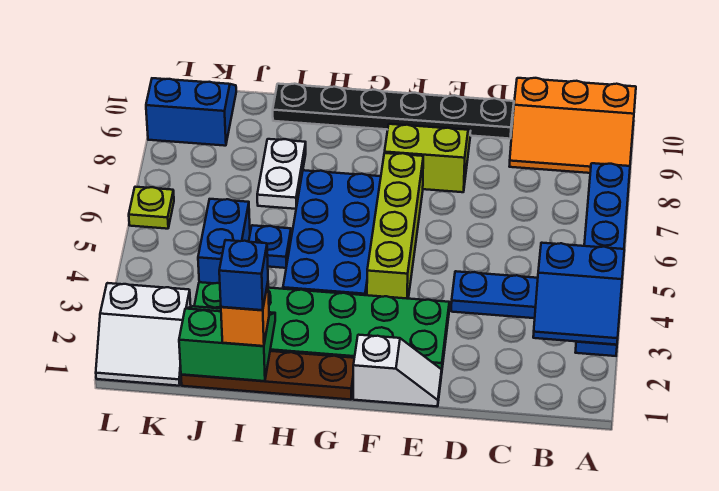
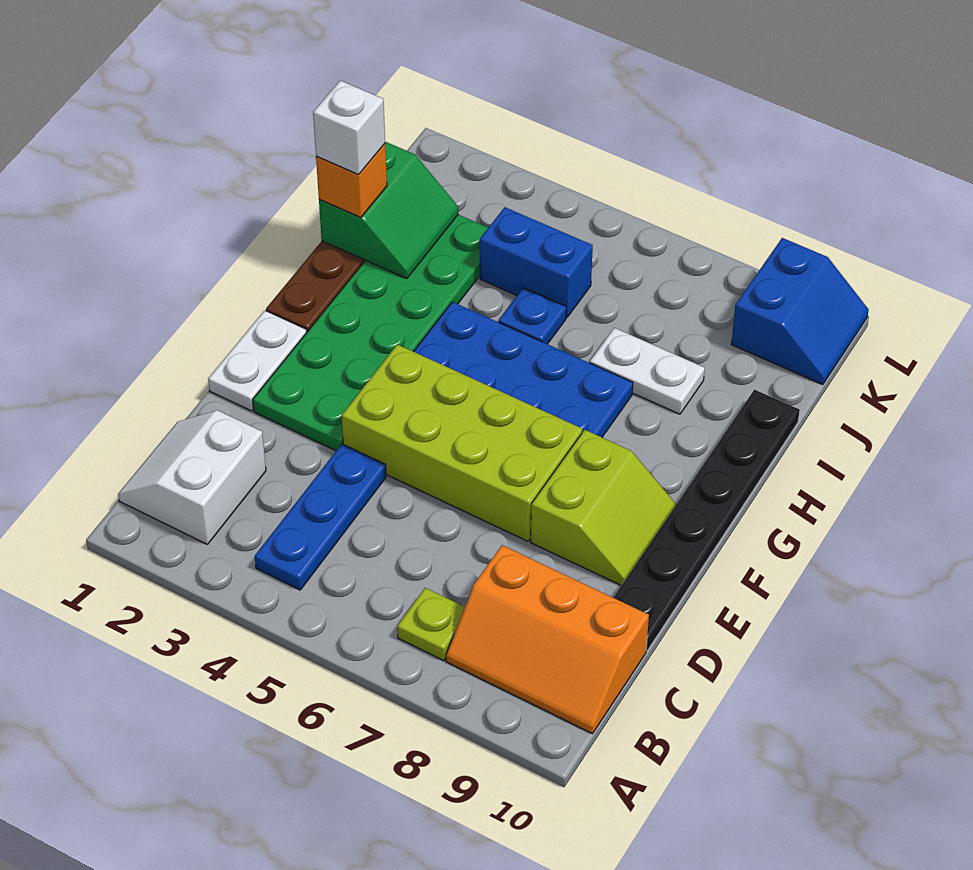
blue 1x6 plate [575,163,630,356] -> none
blue 2x2 slope [533,243,624,345] -> none
orange 2x3 slope [509,78,636,173] -> orange 2x3 slope turned to [446,545,649,734]
white 1x2 slope [353,335,442,406] -> white 1x2 plate [208,310,307,411]
lime 1x4 brick [367,153,423,299] -> lime 2x4 brick [342,344,582,541]
blue 1x1 brick [219,240,268,310] -> white 1x1 brick [313,80,385,174]
white 2x2 slope [96,283,191,386] -> white 2x2 slope moved to [118,410,266,544]
lime 1x1 plate [129,187,174,229] -> lime 1x1 plate moved to [397,588,465,661]

